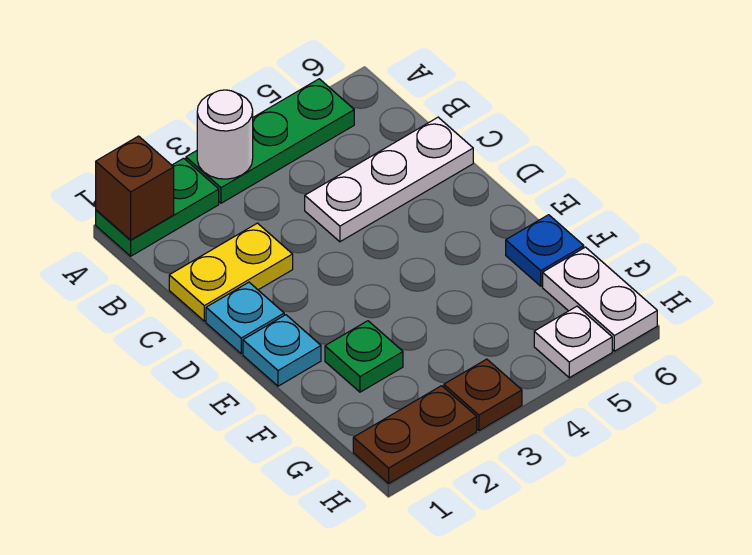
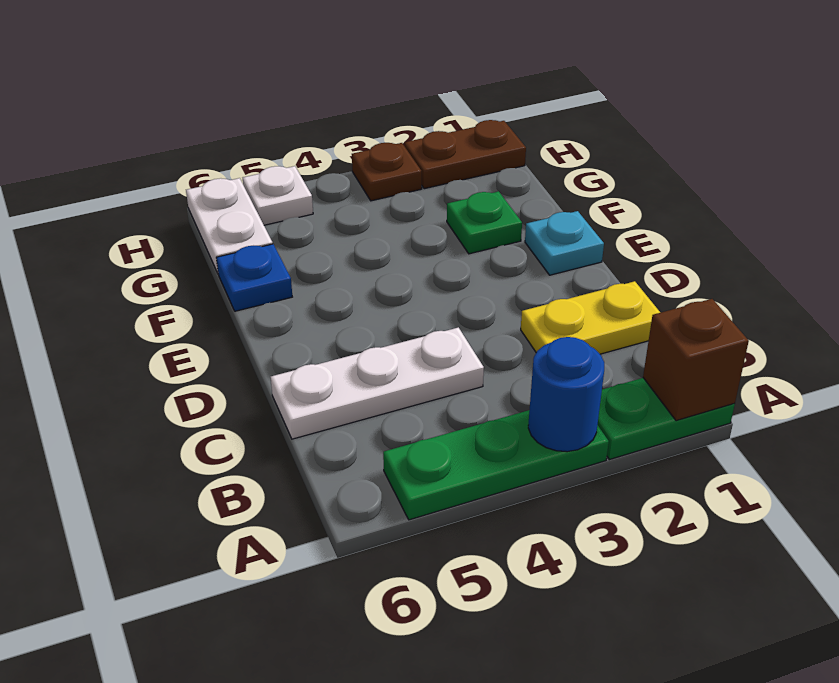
white 1x1 round brick [197,90,253,179] -> blue 1x1 round brick [528,337,604,452]
cyan 1x1 plate [206,282,284,354] -> none

